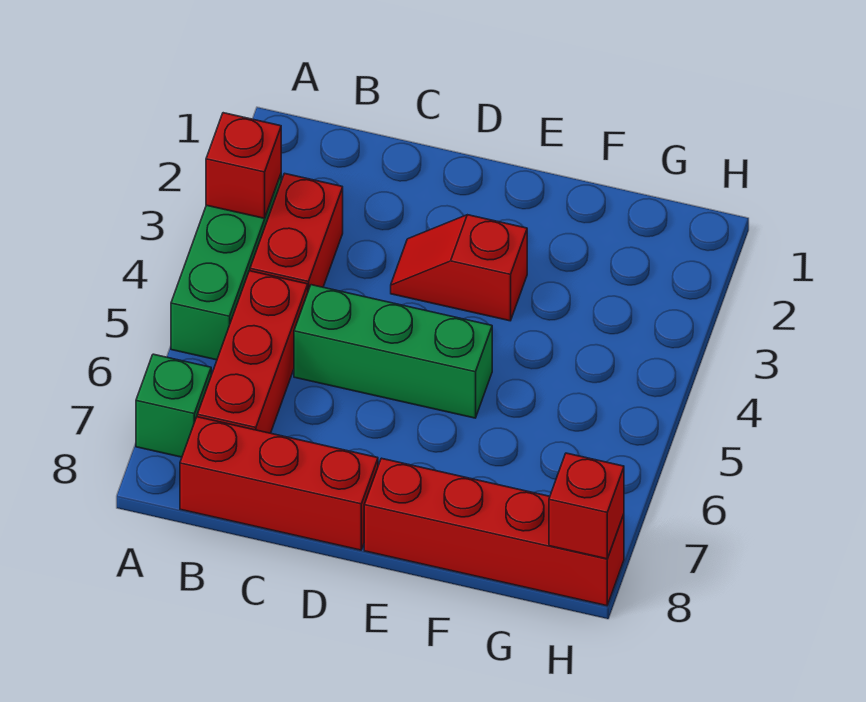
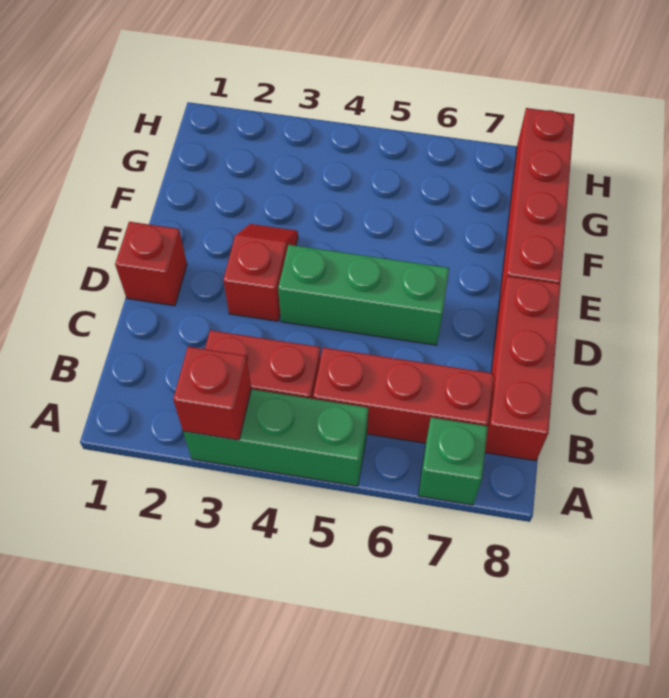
green 1x3 brick [294,285,492,418] -> green 1x3 brick turned to [278,245,449,345]
red 1x2 slope [391,215,527,321] -> red 1x2 slope turned to [223,224,298,321]
red 1x1 brick [549,453,624,559] -> red 1x1 brick moved to [115,222,187,306]

